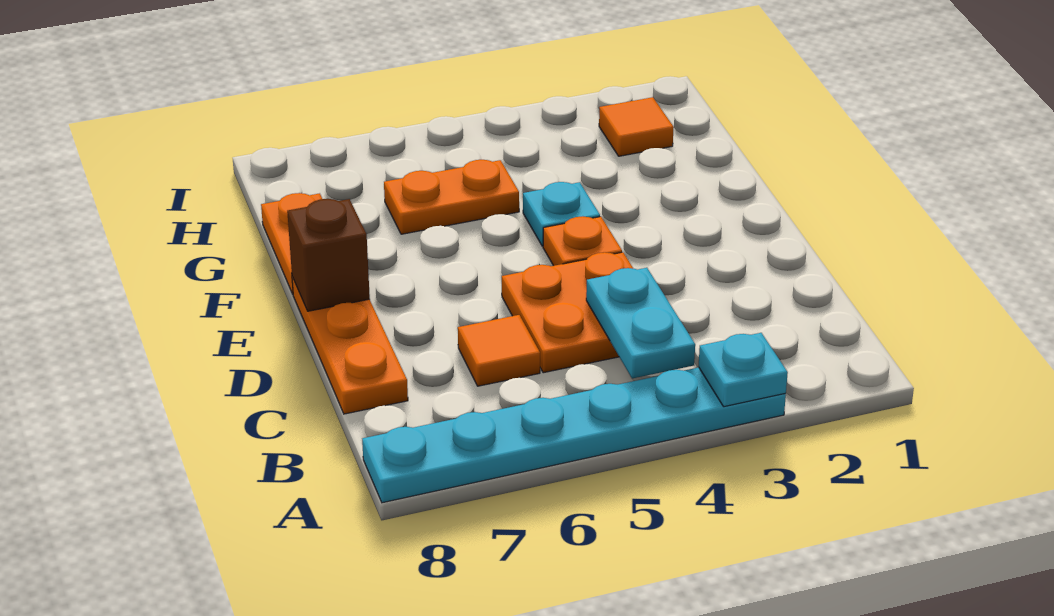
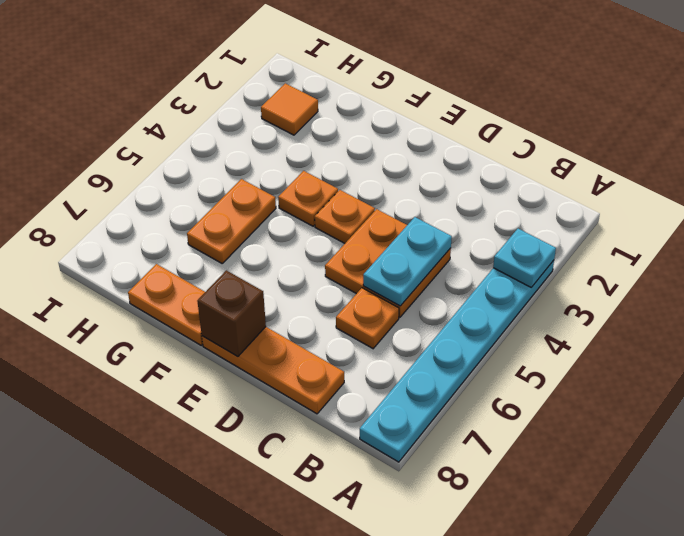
cyan 1x2 plate [586,268,695,378] -> cyan 1x2 plate turned to [363,217,452,306]
orange 1x1 tile [458,315,540,386] -> orange 1x1 plate [336,288,399,349]
cyan 1x1 plate [523,182,600,246] -> orange 1x1 plate [278,171,338,226]

